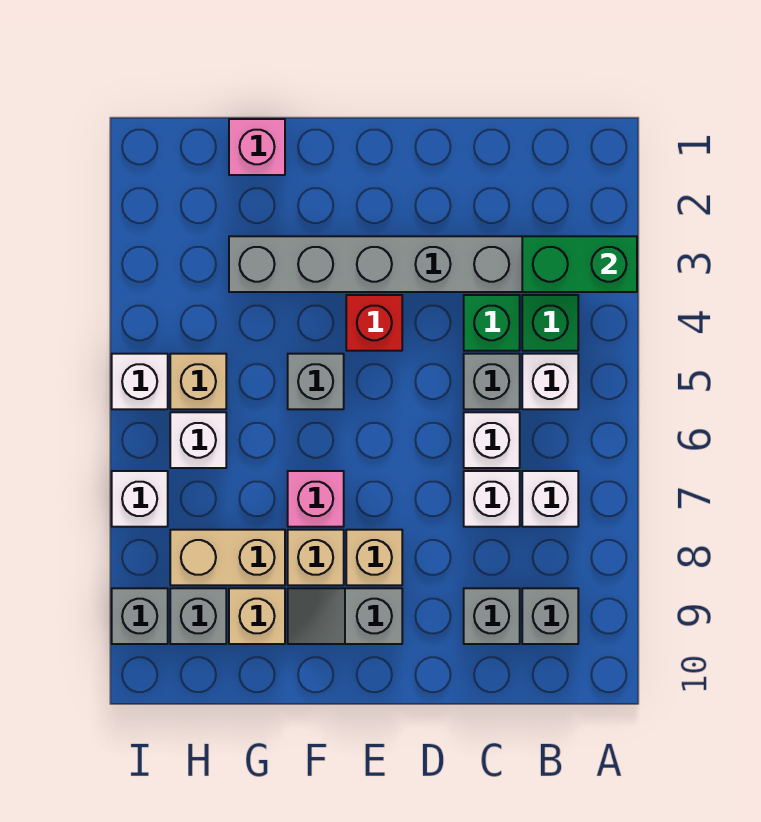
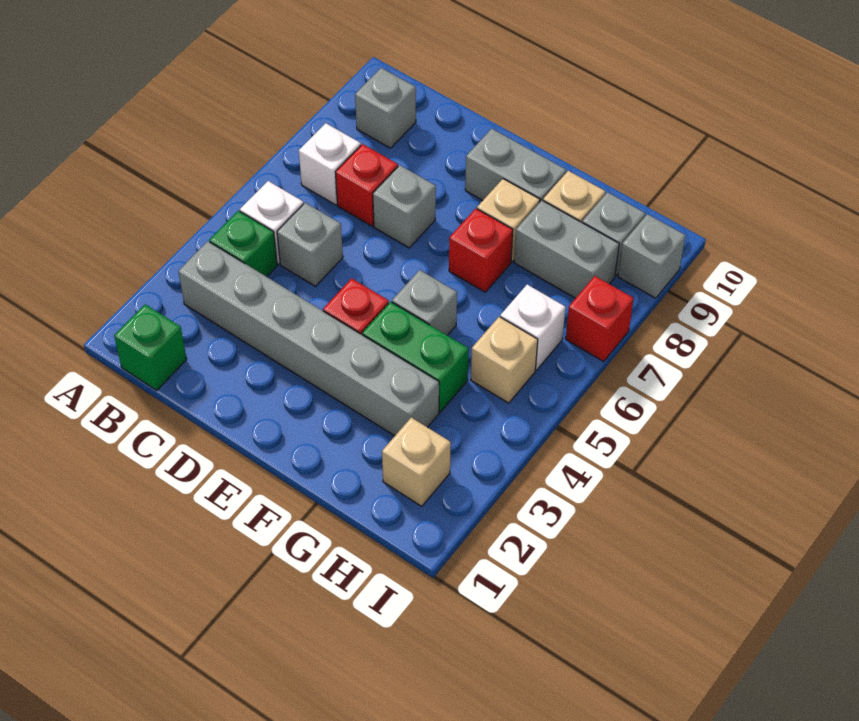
green 1x2 brick [522,236,637,292] -> green 1x2 brick moved to [362,302,468,412]
green 1x1 brick [464,295,520,351] -> green 1x1 brick moved to [114,304,187,390]
white 1x1 brick [464,412,520,468] -> none
white 1x1 brick [464,471,520,527] -> red 1x1 brick [336,144,398,226]
grey 1x1 brick [464,588,520,644] -> grey 1x1 brick moved to [373,165,436,248]
tan 1x1 brick [346,530,402,585] -> tan 1x1 brick moved to [382,418,451,506]
grey 1x2 slope [288,588,402,644] -> grey 1x2 brick [465,129,566,202]
pink 1x1 brick [288,471,344,527] -> red 1x1 brick [449,209,513,292]
pink 1x1 brick [229,119,285,175] -> none
tan 1x2 brick [170,530,285,585] -> grey 1x2 brick [514,201,619,298]
white 1x1 brick [112,354,168,409] -> none
white 1x1 brick [112,471,168,527] -> red 1x1 brick [566,276,634,361]

